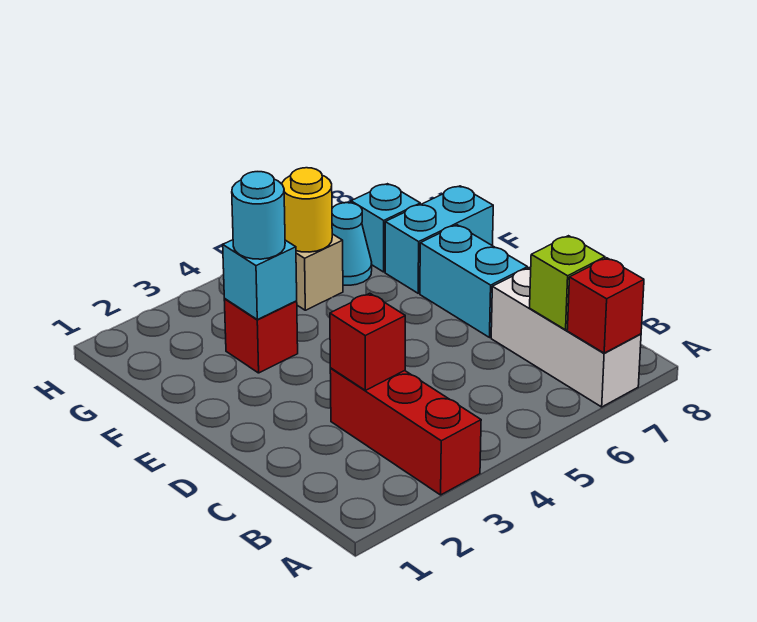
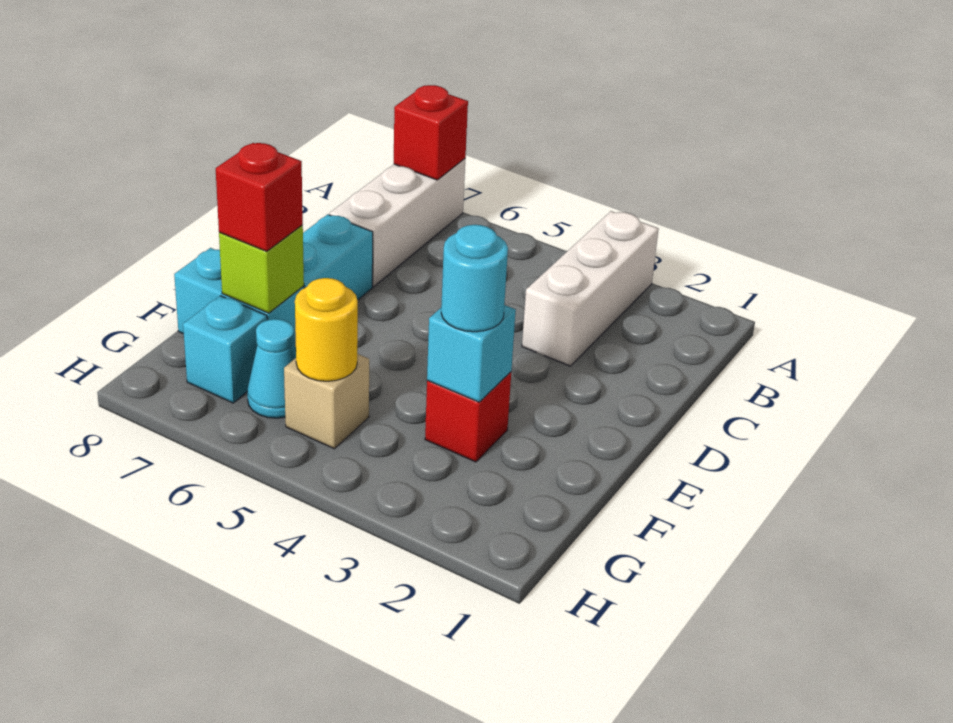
red 1x3 brick [330,368,481,495] -> white 1x3 brick [522,211,659,366]
lime 1x1 brick [530,236,605,330] -> lime 1x1 brick moved to [219,225,304,313]
red 1x1 brick [330,293,405,390] -> red 1x1 brick moved to [216,143,303,251]

